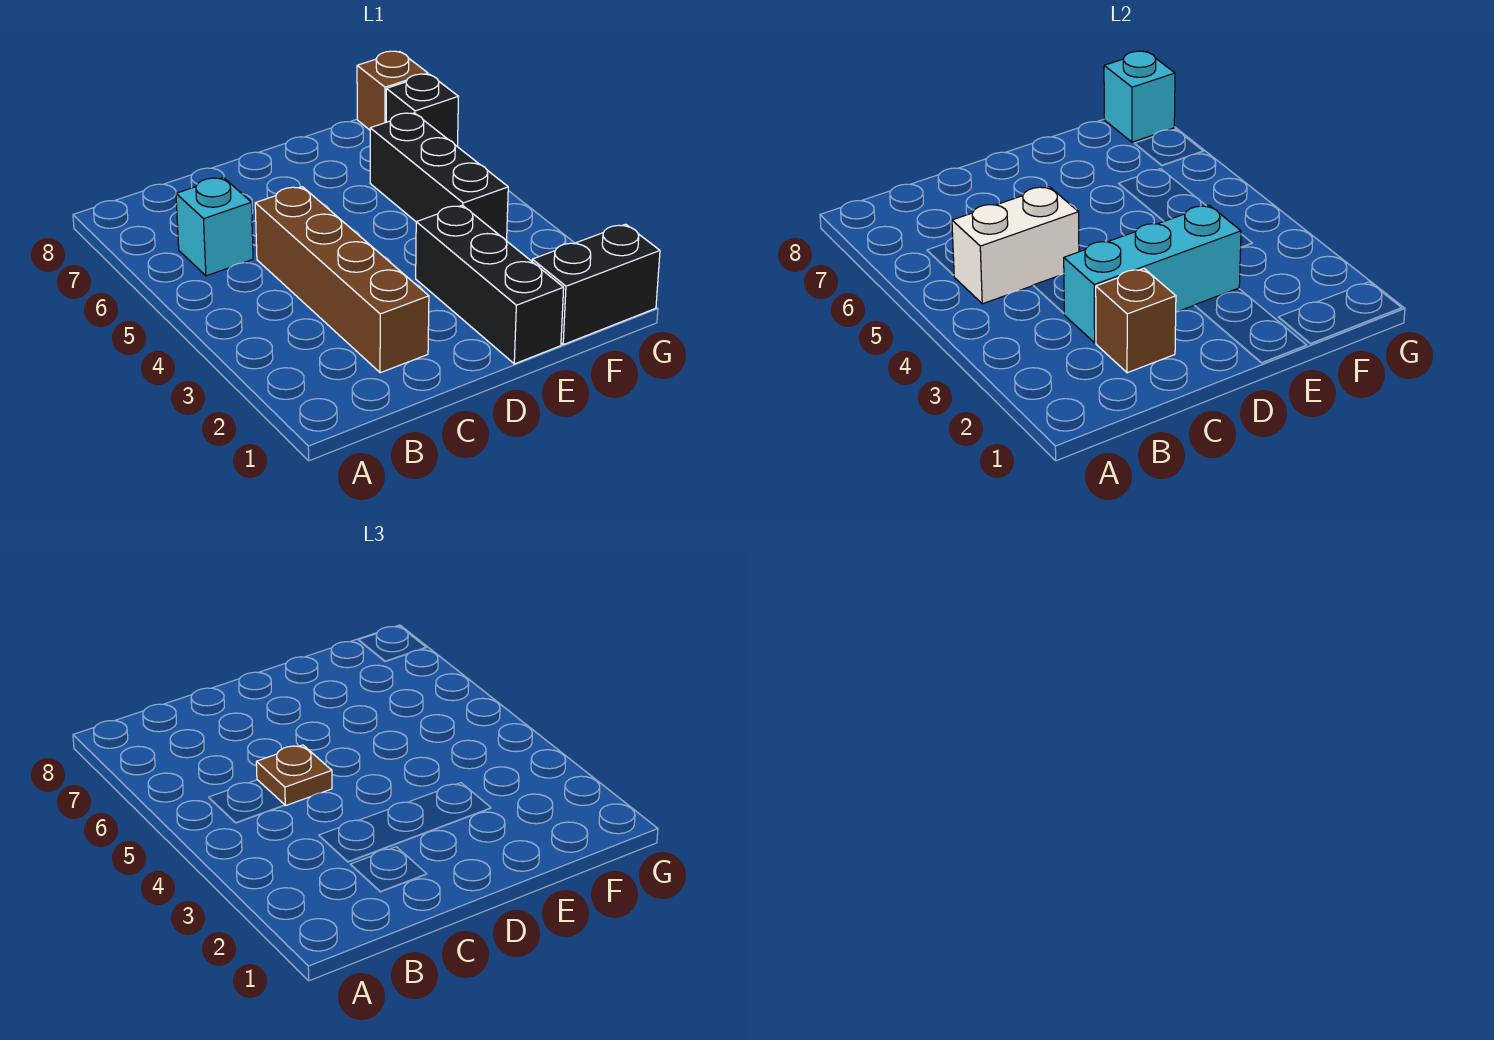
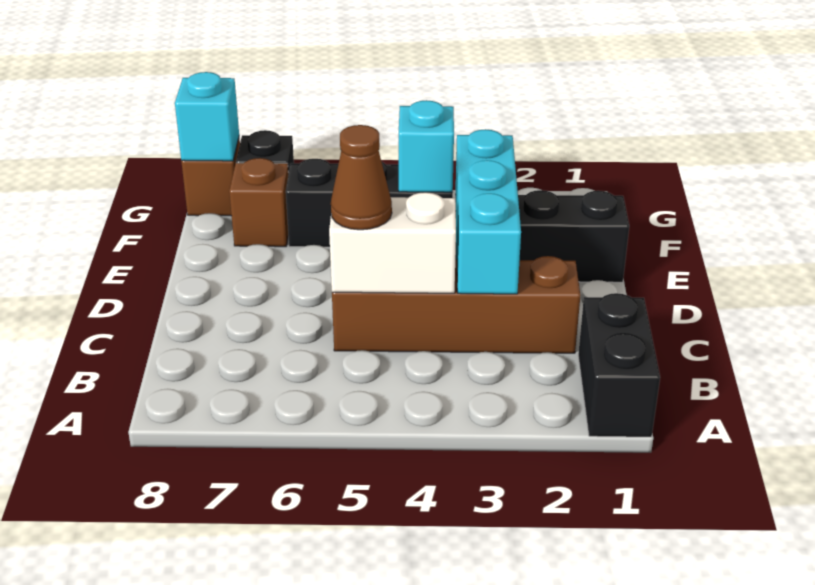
white 1x2 brick [952,187,1079,304] -> white 1x2 brick turned to [329,192,456,293]
cyan 1x1 brick [176,177,253,276] -> cyan 1x1 brick moved to [399,100,454,192]
brown 1x1 brick [1096,269,1176,373] -> brown 1x1 brick moved to [229,158,288,247]
brown 1x1 plate [256,745,332,806] -> brown 1x1 cone [331,125,392,230]
black 1x2 brick [532,224,660,345] -> black 1x2 brick moved to [578,293,660,437]

